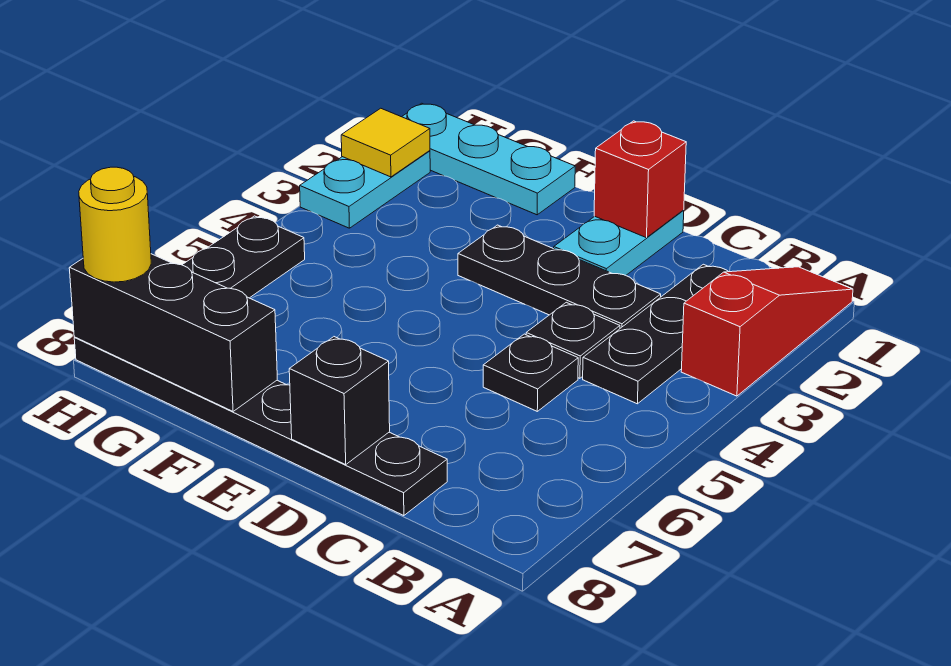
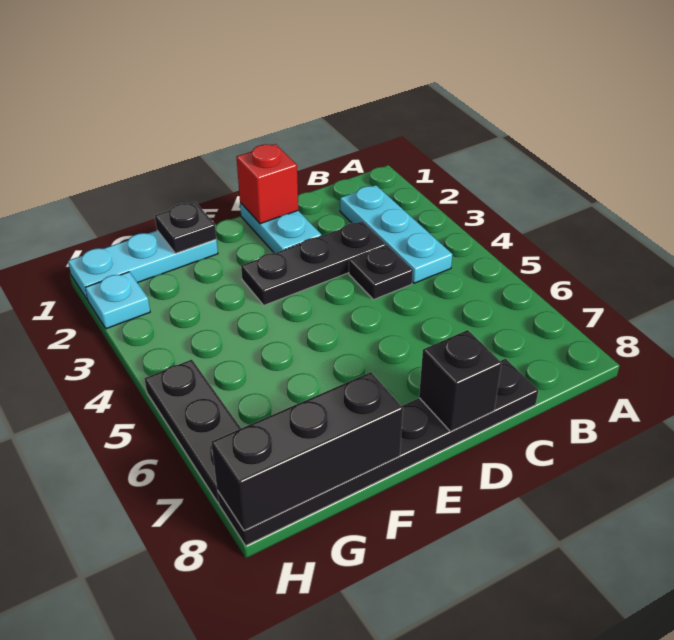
red 1x3 slope [681,267,853,396] -> none
black 1x3 plate [583,264,728,404] -> cyan 1x3 plate [340,185,452,283]
black 1x1 plate [483,334,578,411] -> black 1x1 plate moved to [155,202,216,253]
cyan 1x2 plate [300,151,430,228] -> cyan 1x1 plate [85,272,150,329]
yellow 1x1 tile [341,108,430,177] -> none
yellow 1x1 round brick [79,167,151,282] -> none

